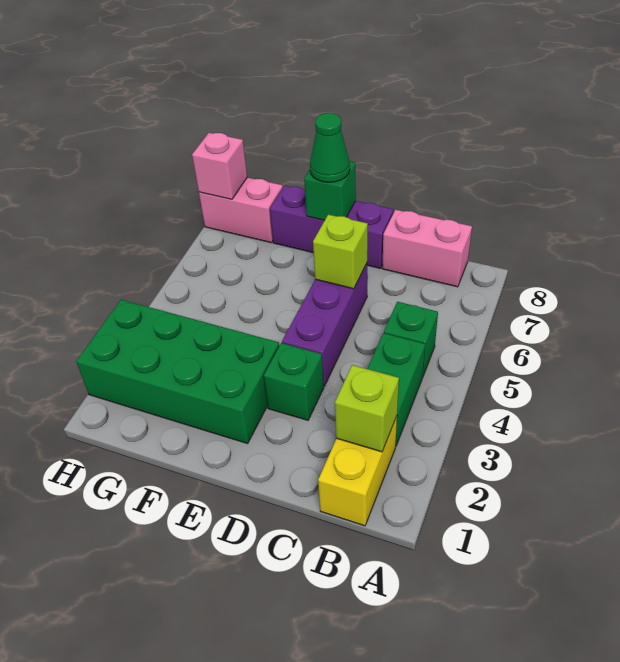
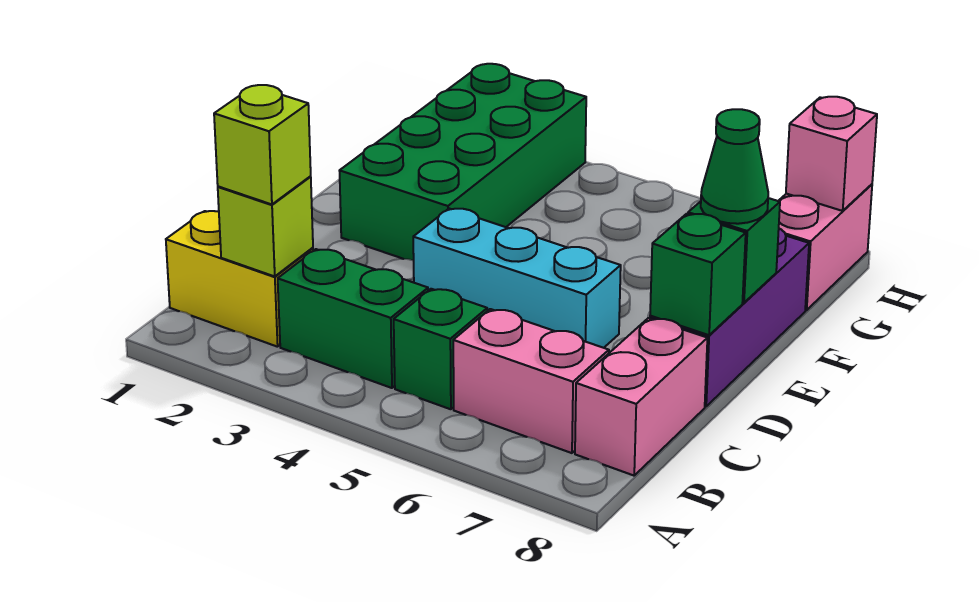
none -> pink 1x2 brick [453,309,609,453]
green 1x1 brick [264,343,324,420] -> green 1x1 brick moved to [650,214,746,335]
purple 1x3 brick [282,263,367,386] -> cyan 1x3 brick [413,209,621,348]
lime 1x1 brick [313,215,368,289] -> lime 1x1 brick moved to [214,85,311,204]

